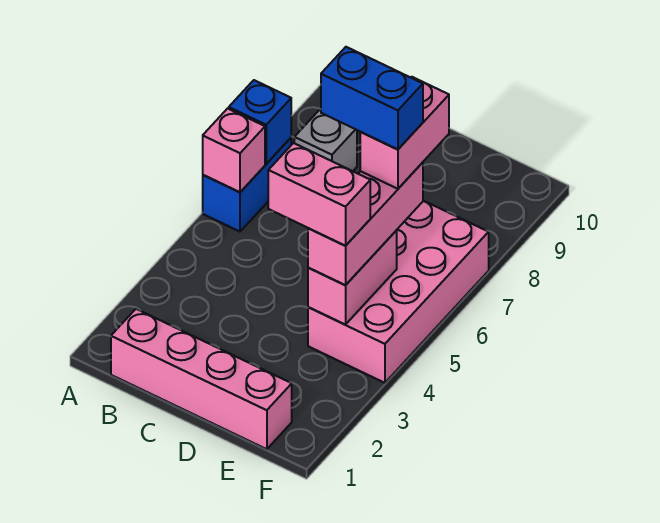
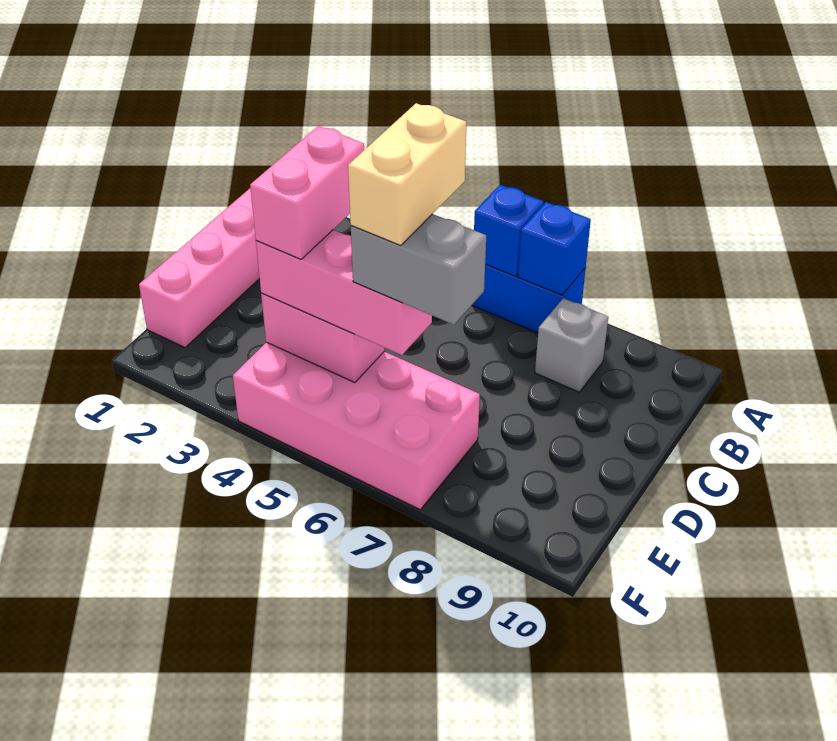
pink 1x1 brick [203,108,265,192] -> blue 1x1 brick [474,185,544,276]
blue 1x2 brick [321,47,423,150] -> tan 1x2 brick [348,103,466,245]
pink 1x2 brick [360,77,449,189] -> grey 1x2 brick [351,214,486,325]

